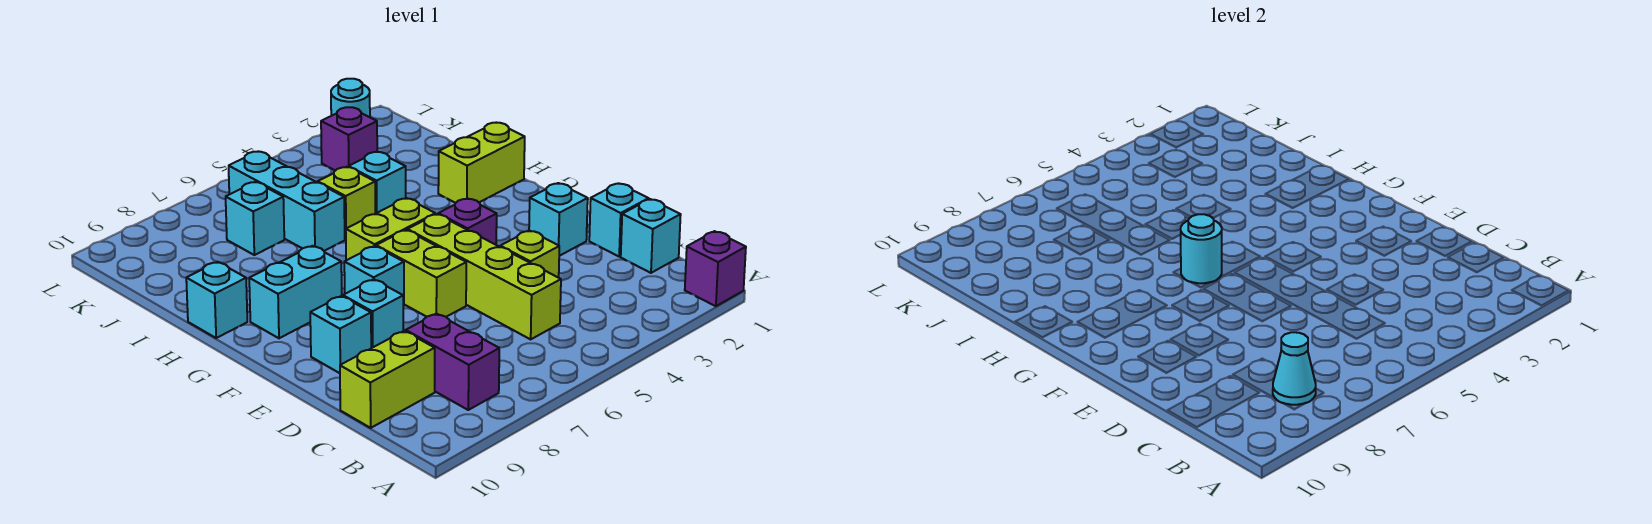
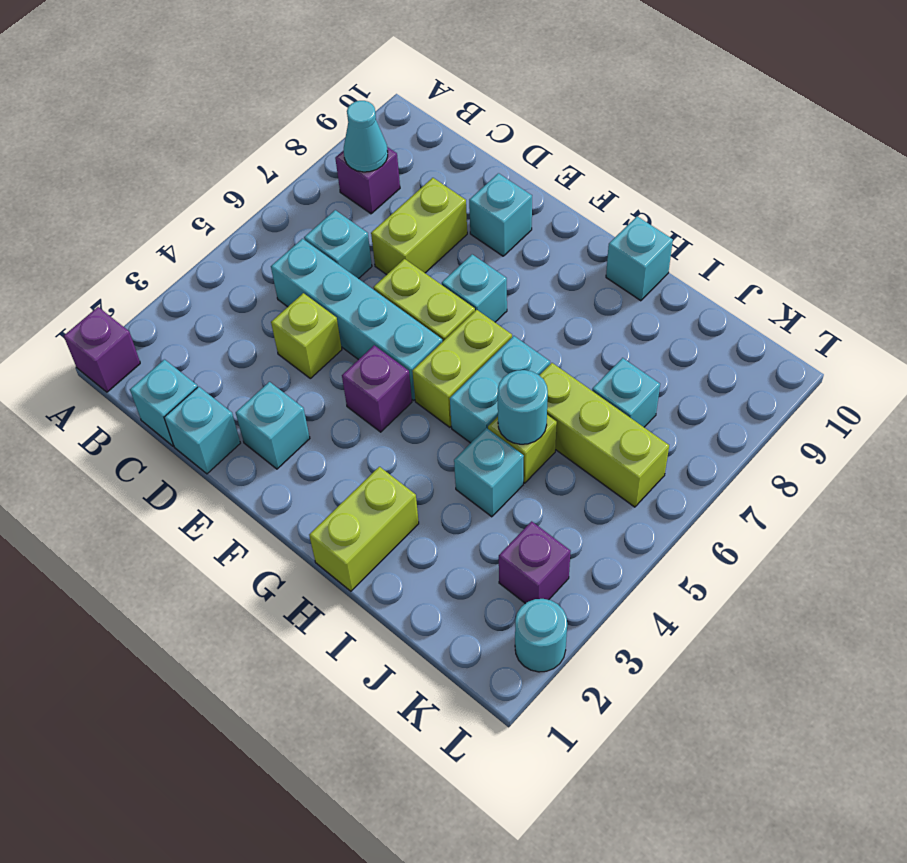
purple 1x2 brick [406,314,499,410] -> purple 1x1 brick [335,147,400,214]
lime 1x4 brick [407,214,561,339] -> cyan 1x4 brick [271,239,442,400]
lime 1x2 brick [340,331,435,428] -> lime 1x2 brick moved to [371,178,467,275]
cyan 1x1 brick [343,279,403,348] -> cyan 1x1 brick moved to [304,210,372,279]
cyan 1x1 round brick [1181,214,1222,283] -> cyan 1x1 round brick moved to [498,370,548,444]
cyan 1x2 brick [249,246,342,338] -> cyan 1x2 brick moved to [450,336,550,443]
cyan 1x3 brick [229,151,345,251] -> lime 1x3 brick [539,363,669,507]

